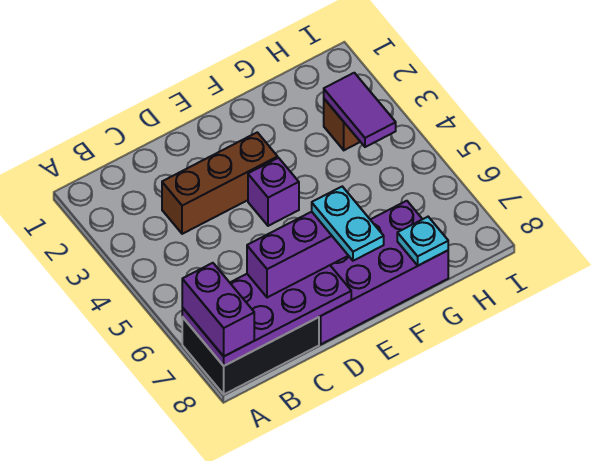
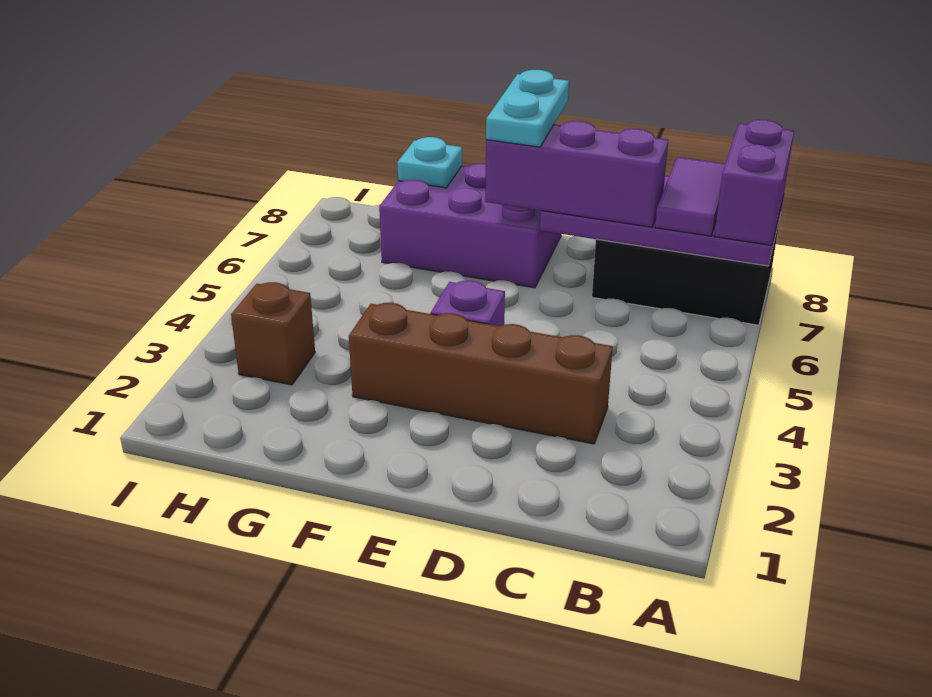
brown 1x3 brick [162,132,278,234] -> brown 1x4 brick [349,303,613,444]
purple 2x4 brick [319,201,448,344] -> purple 2x3 brick [379,163,561,288]
purple 1x2 tile [324,73,396,147] -> purple 1x2 tile moved to [655,157,725,236]

